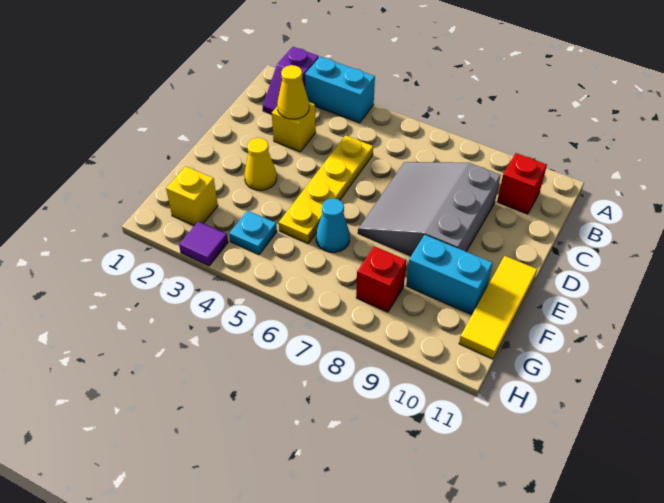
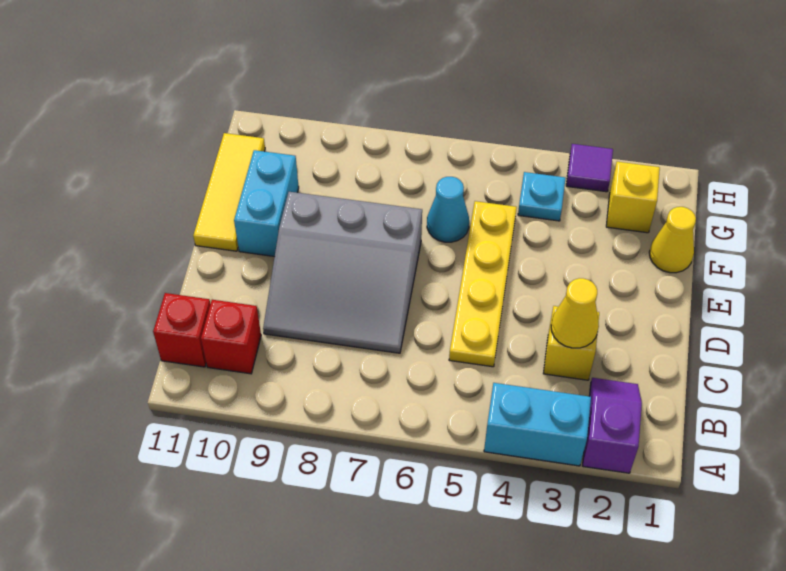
grey 3x3 slope [358,162,501,256] -> grey 3x3 slope turned to [263,192,422,353]
yellow 1x1 cone [244,138,277,190] -> yellow 1x1 cone moved to [649,207,696,273]
cyan 1x2 brick [406,235,493,315] -> cyan 1x2 brick turned to [234,150,299,257]
red 1x1 brick [356,246,407,312] -> red 1x1 brick moved to [153,293,210,367]

